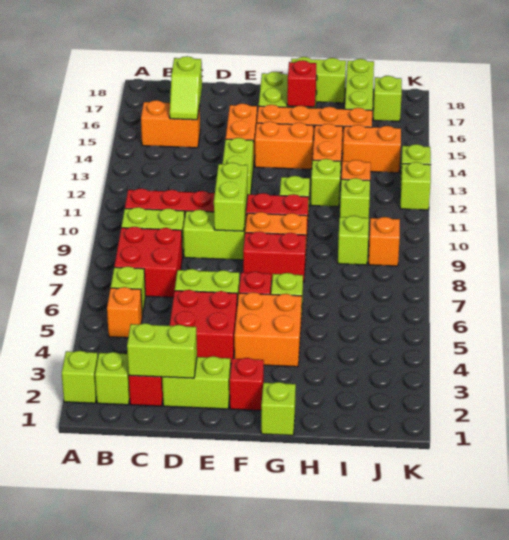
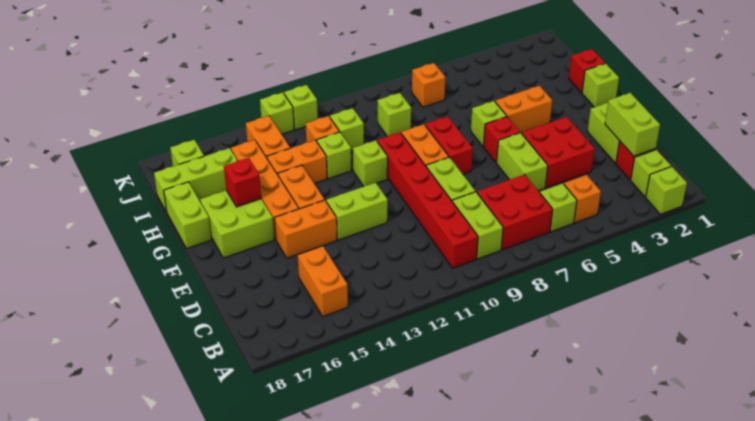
lime 1x2 slope [170,56,202,120] -> none
lime 1x2 brick [214,163,248,231] -> none
red 1x1 brick [230,358,264,410] -> red 1x1 brick moved to [569,49,605,93]
orange 2x2 brick [234,292,302,367] -> orange 1x2 brick [495,86,552,133]
orange 1x1 brick [369,217,400,266] -> orange 1x1 brick moved to [412,63,445,107]

